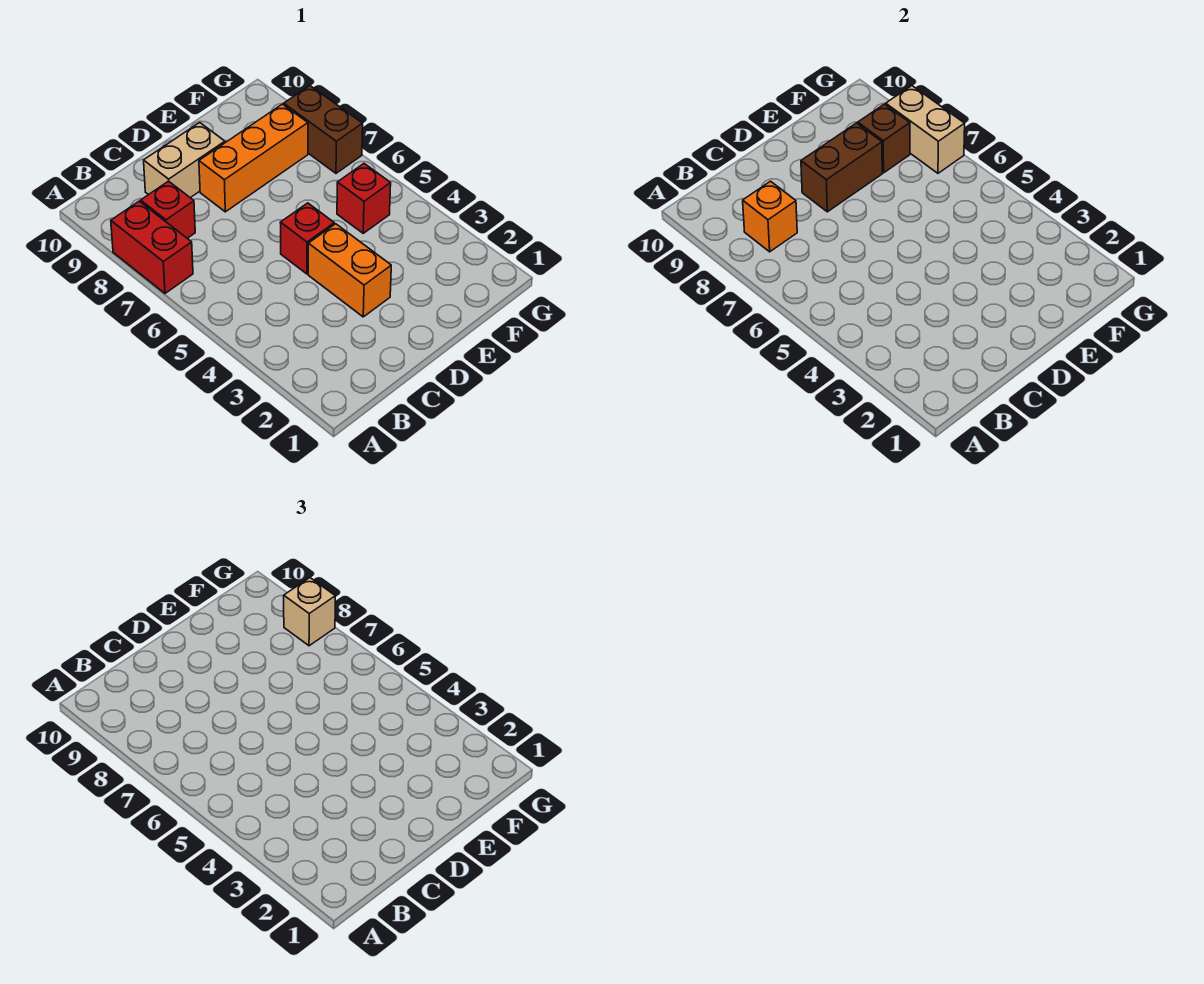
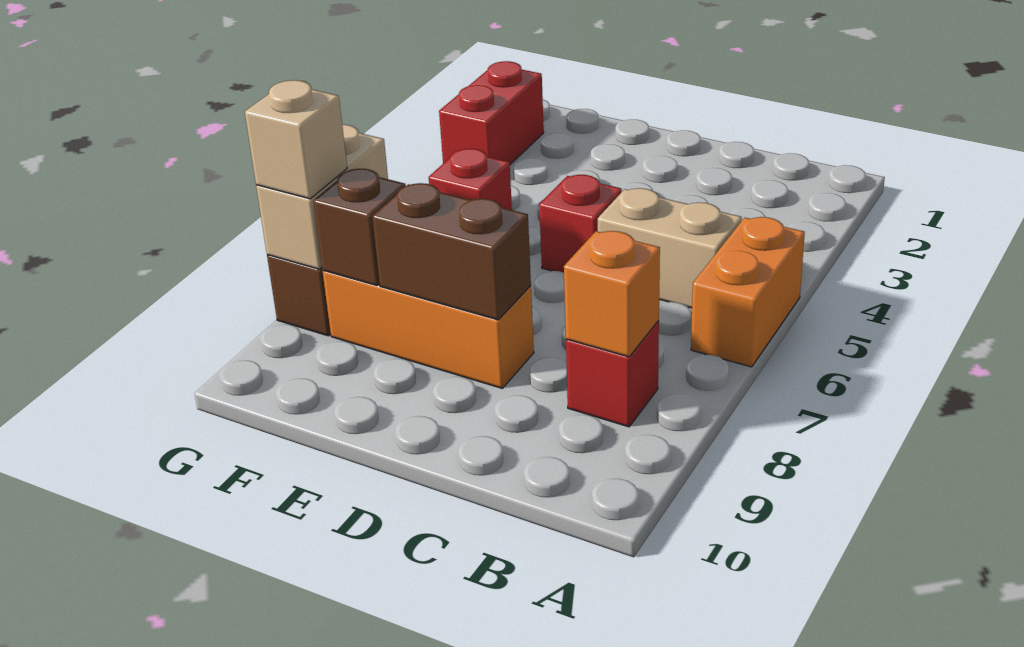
red 1x2 brick [111,201,193,293] -> red 1x2 brick moved to [439,61,544,164]
tan 1x2 brick [144,123,225,198] -> tan 1x2 brick moved to [598,188,742,308]
orange 1x2 brick [308,224,391,317] -> orange 1x2 brick moved to [691,217,805,367]

